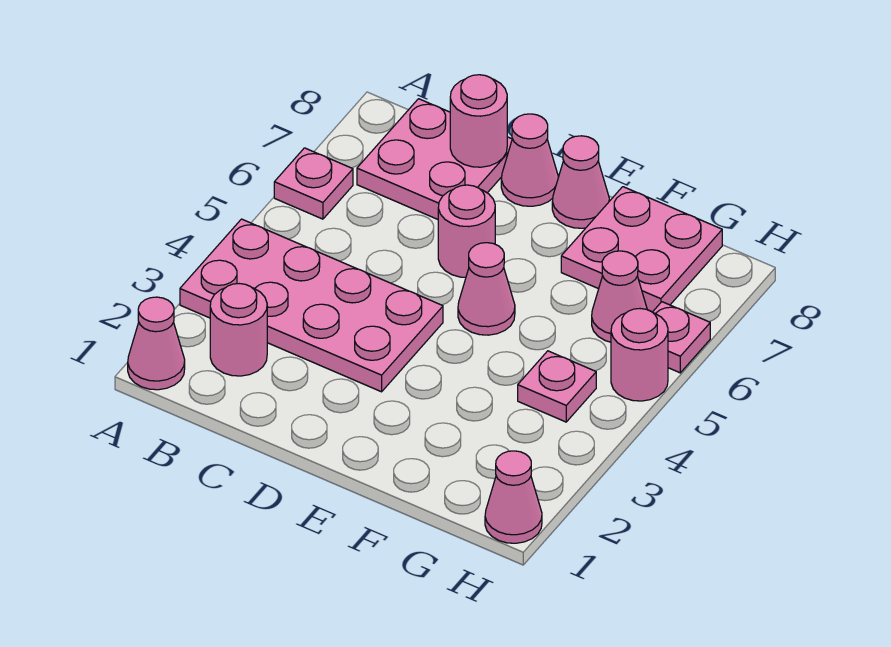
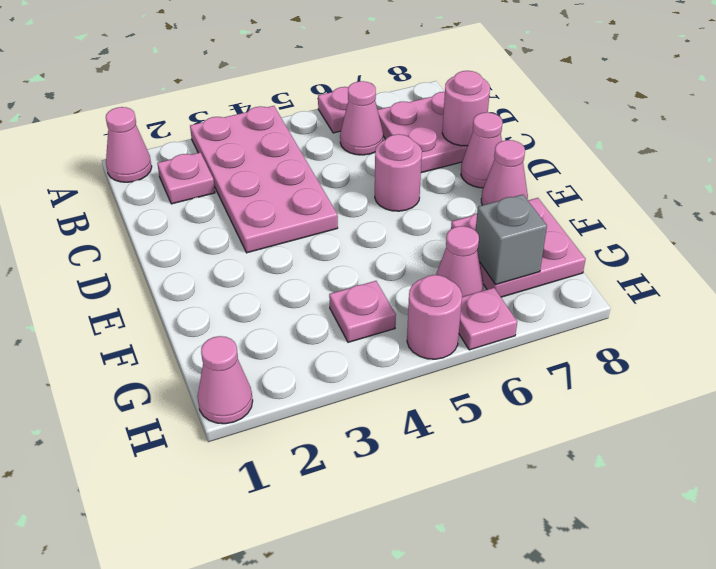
pink 1x1 round brick [210,284,267,376] -> pink 1x1 plate [157,152,215,204]
pink 1x1 cone [458,243,515,335] -> pink 1x1 cone moved to [340,81,383,155]
none -> grey 1x1 brick [476,195,547,285]

